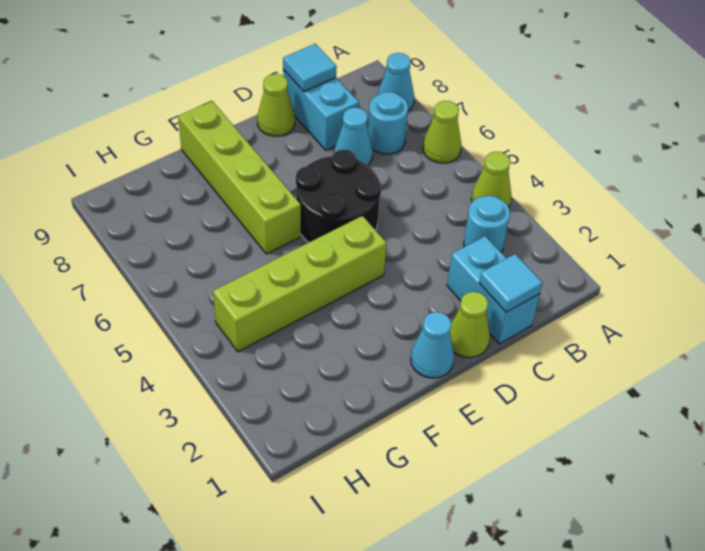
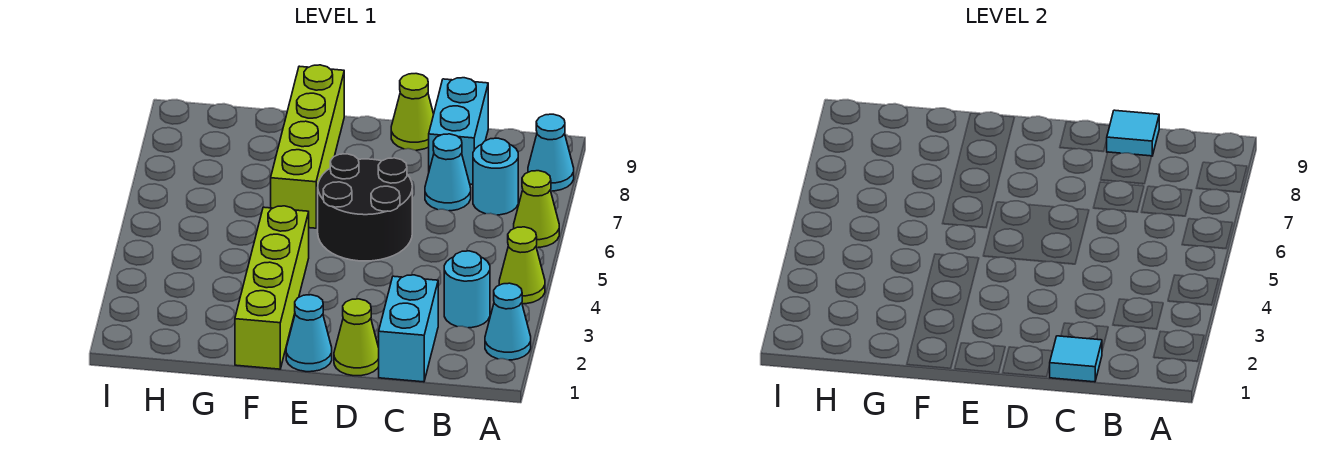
none -> cyan 1x1 cone [485,283,531,360]
lime 1x4 brick [213,216,387,352] -> lime 1x4 brick turned to [235,206,309,369]

